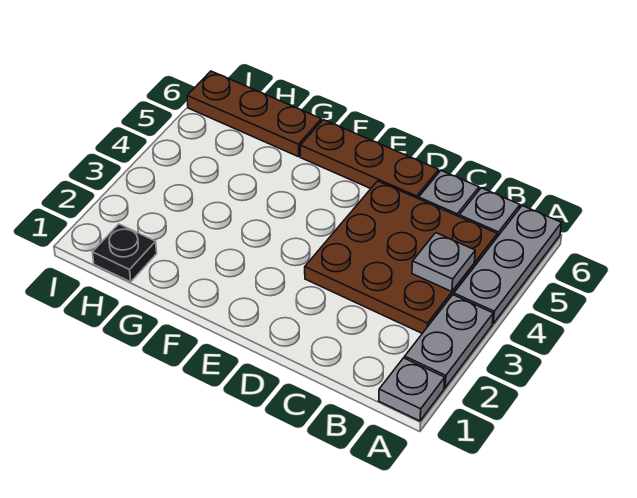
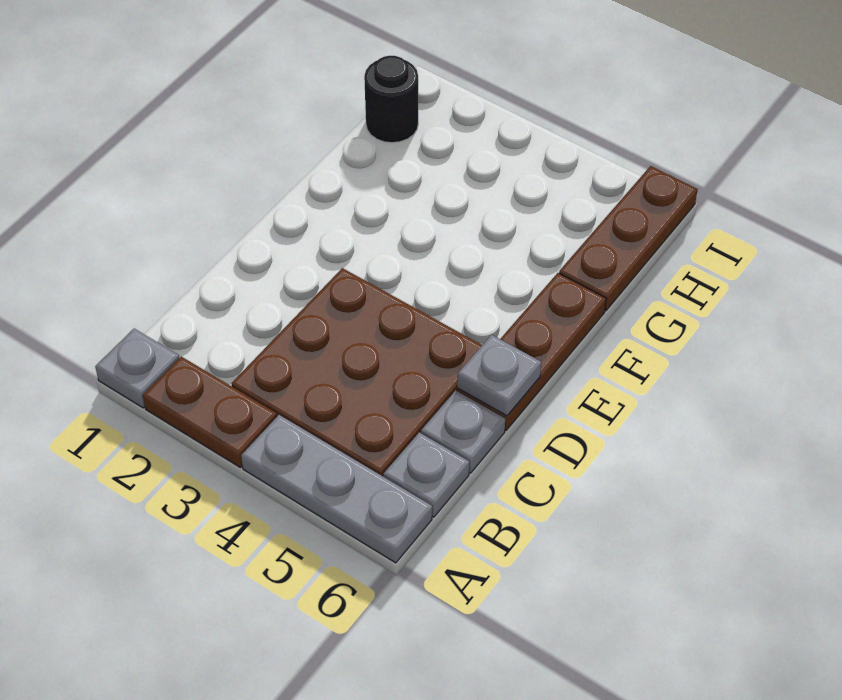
grey 1x2 plate [405,295,493,388] -> brown 1x2 plate [143,357,277,468]
grey 1x1 plate [412,233,475,292] -> grey 1x1 plate moved to [457,335,541,416]
black 1x1 plate [92,224,157,282] -> black 1x1 round brick [364,56,418,143]

